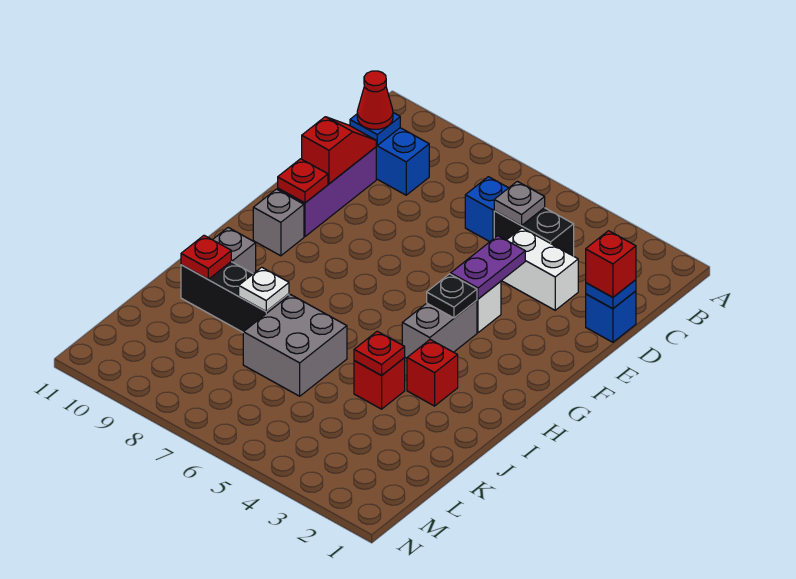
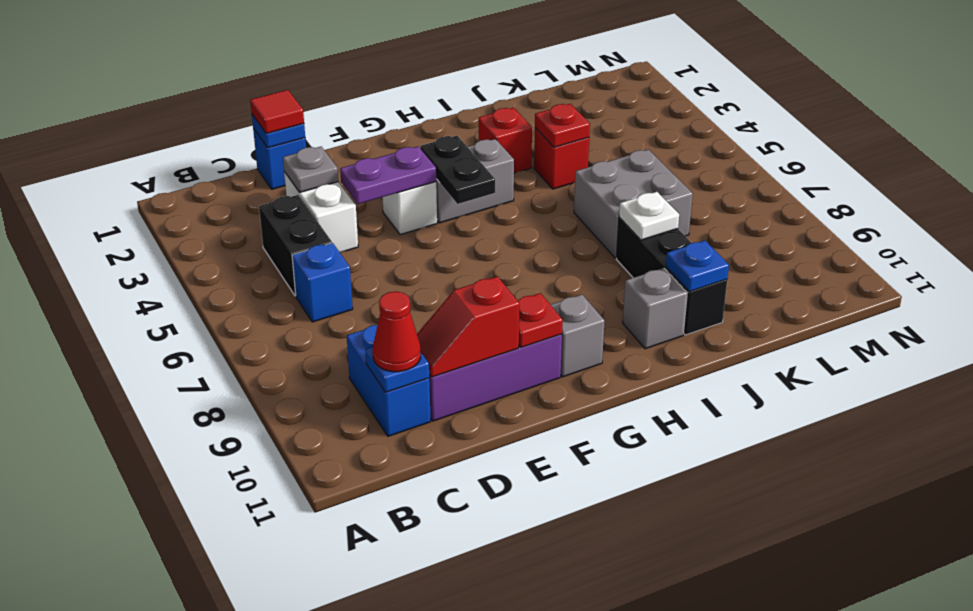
grey 1x1 plate [494,181,545,226] -> grey 1x1 plate moved to [283,147,338,192]
red 1x1 brick [586,231,636,297] -> red 1x1 tile [250,90,304,133]
black 1x1 plate [427,274,477,318] -> black 1x2 plate [420,136,495,204]
red 1x1 plate [181,235,231,279] -> blue 1x1 plate [666,240,729,292]

